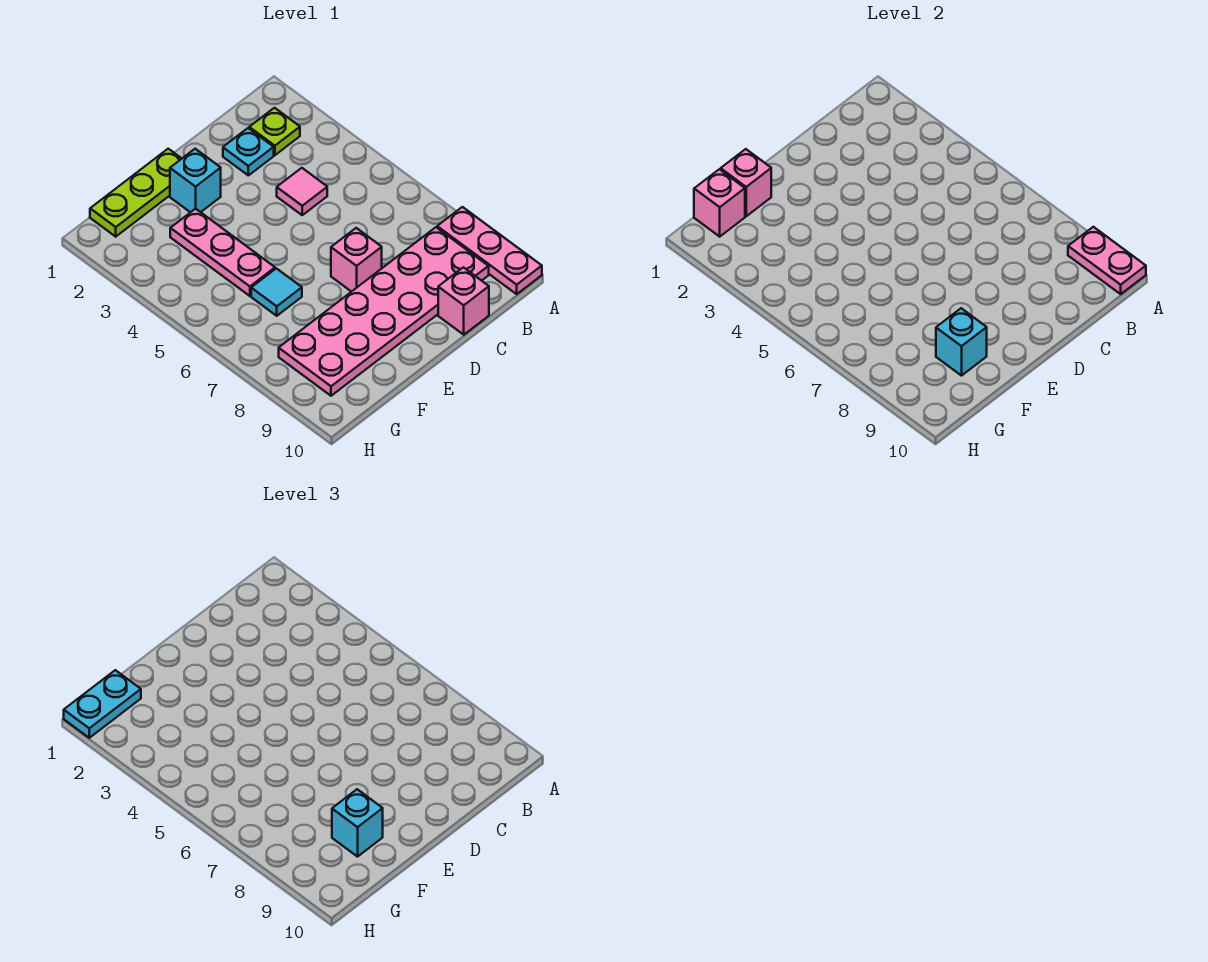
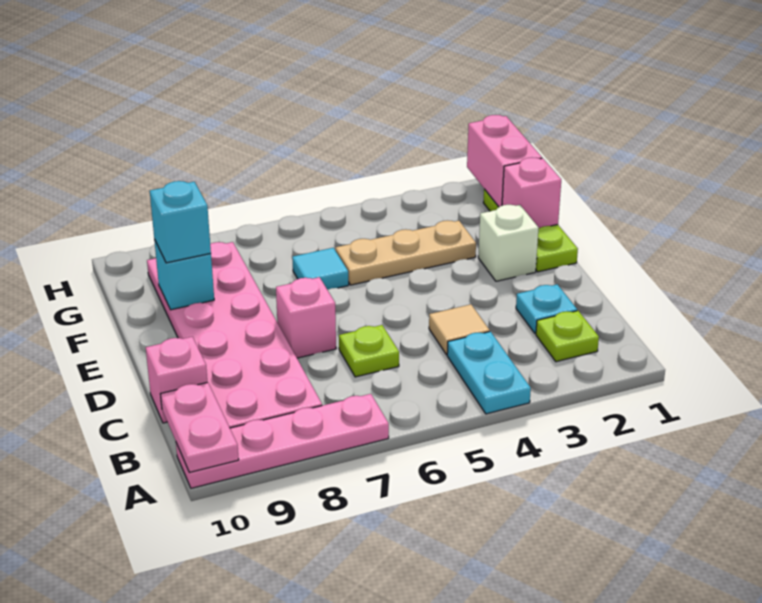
pink 1x3 plate [437,207,542,294] -> pink 1x4 plate [176,394,389,488]
pink 1x2 plate [1068,227,1146,294] -> pink 1x2 plate turned to [161,382,239,472]
pink 1x1 tile [277,168,327,215] -> tan 1x1 tile [429,304,490,355]
none -> lime 1x1 plate [339,325,399,377]
cyan 1x1 brick [170,149,221,212] -> white 1x1 brick [478,205,539,281]
pink 1x3 plate [170,209,275,296] -> tan 1x3 plate [336,220,476,285]
pink 1x1 brick [694,169,745,237] -> pink 1x2 brick [467,115,542,207]
cyan 1x2 plate [64,670,141,738] -> cyan 1x2 plate moved to [447,331,531,414]

